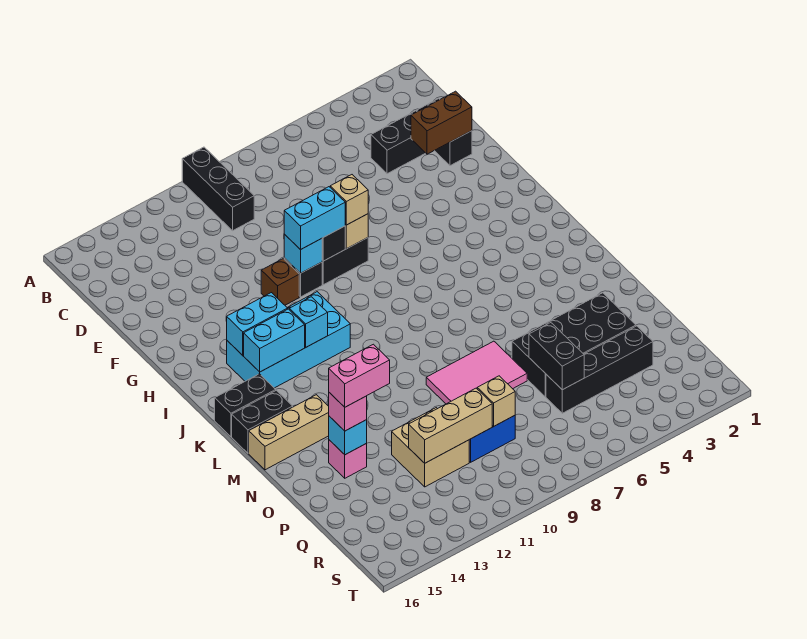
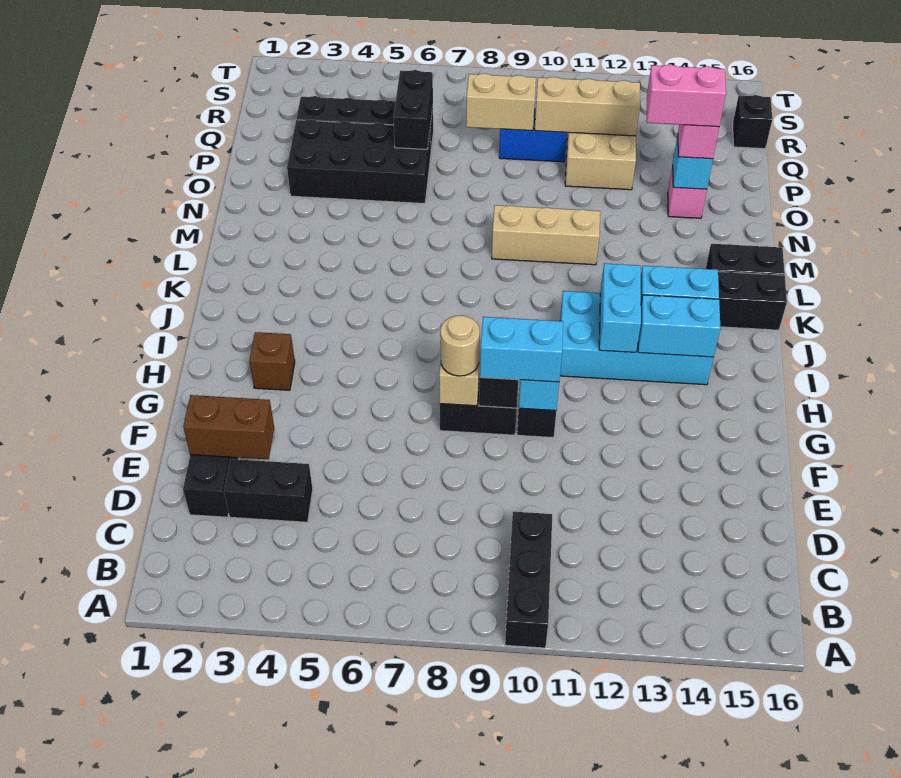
tan 1x1 brick [330,175,368,225] -> tan 1x1 round brick [440,316,480,376]
brown 1x1 brick [261,259,299,305] -> brown 1x1 brick moved to [249,332,295,390]
cyan 1x1 brick [289,297,328,347] -> cyan 1x2 brick [599,263,641,352]
tan 1x3 brick [249,395,329,470] -> tan 1x3 brick moved to [492,205,600,265]
pink 2x3 tile [426,341,527,404] -> none
tan 1x1 brick [477,376,515,426] -> tan 1x2 brick [466,73,536,131]
none -> black 1x1 brick [732,95,772,149]

